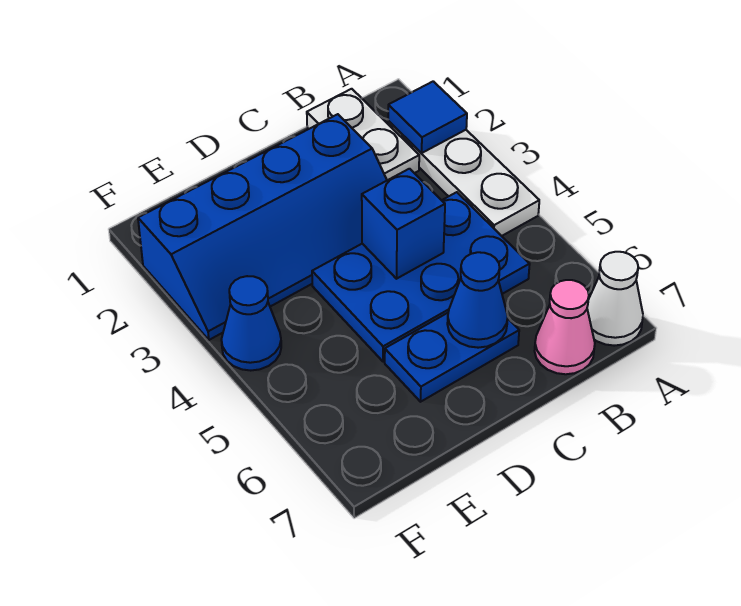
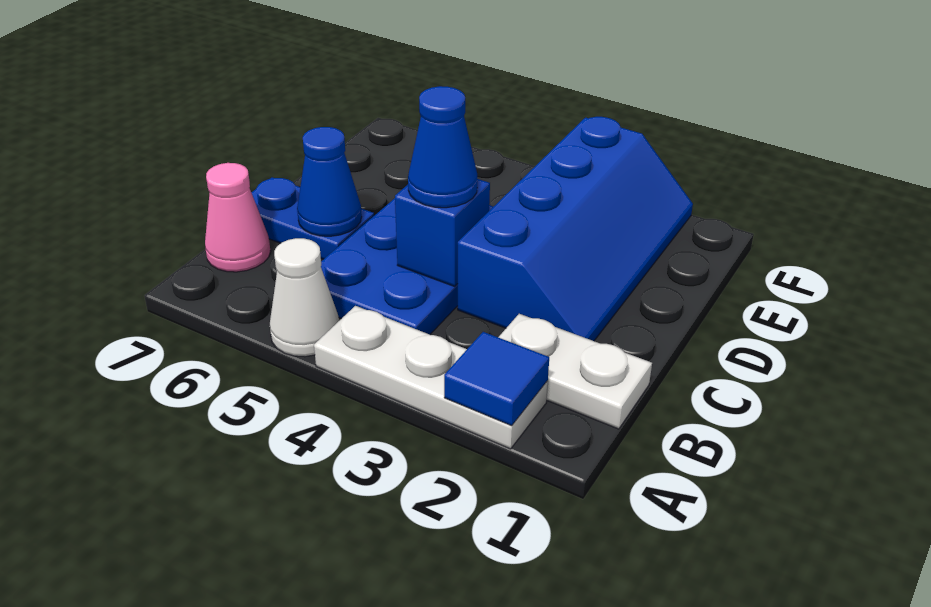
white 1x1 cone [587,252,643,346] -> white 1x1 cone moved to [270,238,340,357]
blue 2x4 slope [138,114,387,340] -> blue 2x4 slope turned to [458,117,693,341]
blue 1x2 plate [385,313,519,402] -> blue 1x2 plate turned to [251,177,374,259]
blue 1x1 cone [221,276,281,371] -> blue 1x1 cone moved to [408,86,477,208]

